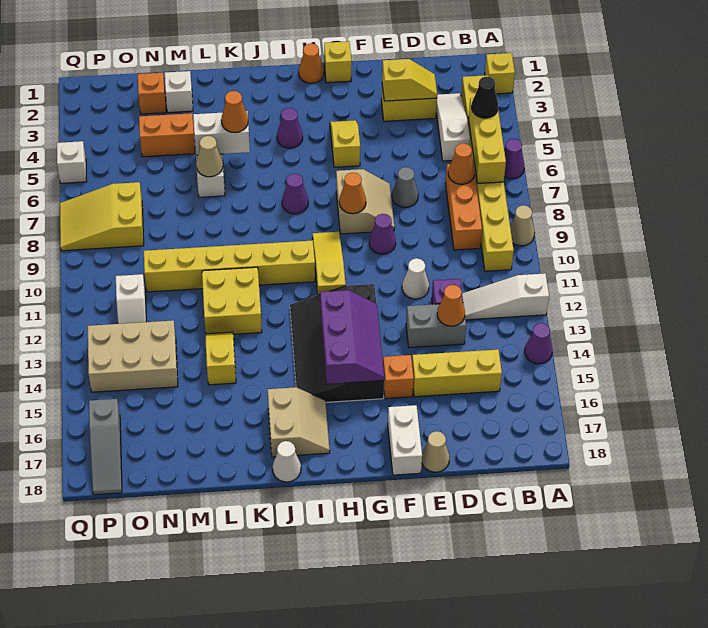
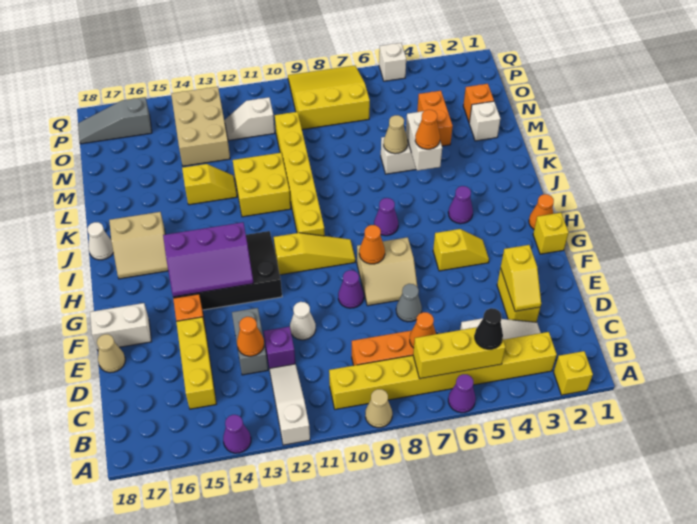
yellow 2x3 slope [60,182,144,251] -> yellow 3x3 slope [288,66,370,129]

